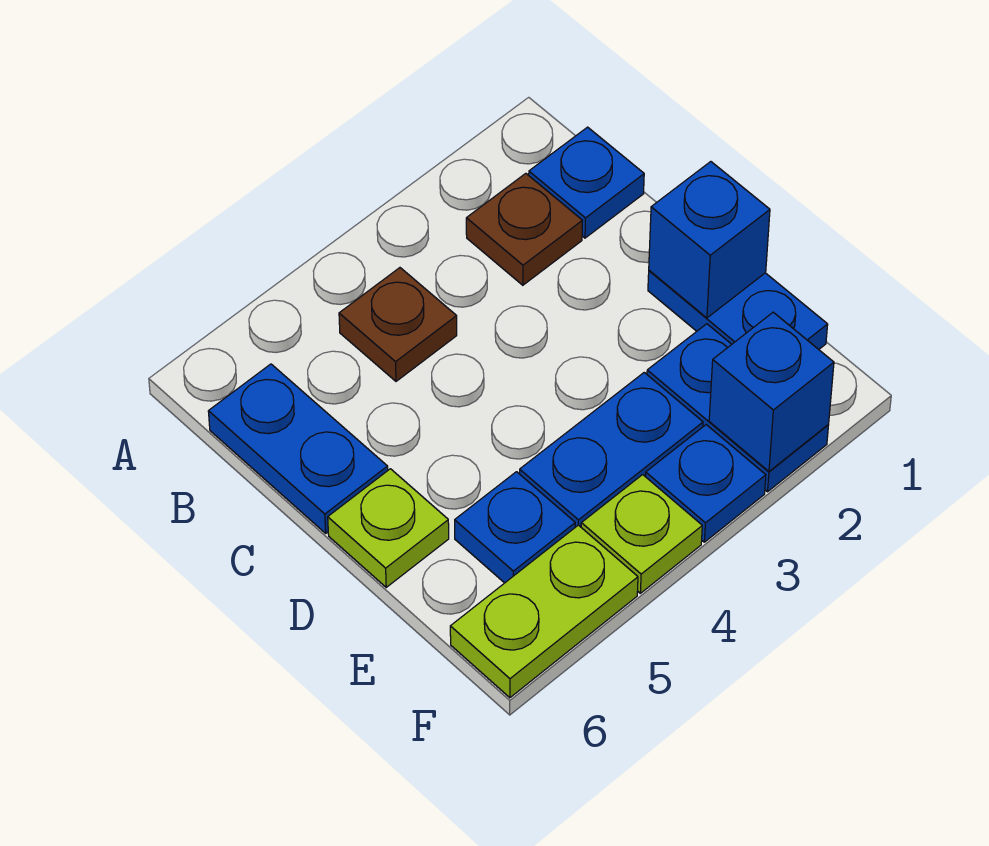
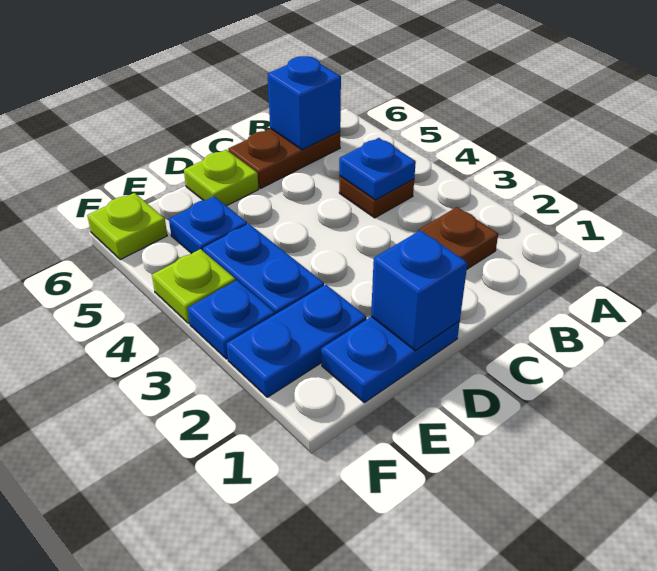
blue 1x1 plate [529,127,644,238] -> blue 1x1 plate moved to [339,138,416,200]
blue 1x2 plate [208,364,388,533] -> brown 1x2 plate [228,129,340,188]
blue 1x1 brick [709,312,834,471] -> blue 1x1 brick moved to [268,56,341,150]
lime 1x2 plate [450,525,638,698] -> lime 1x1 plate [87,193,167,260]

